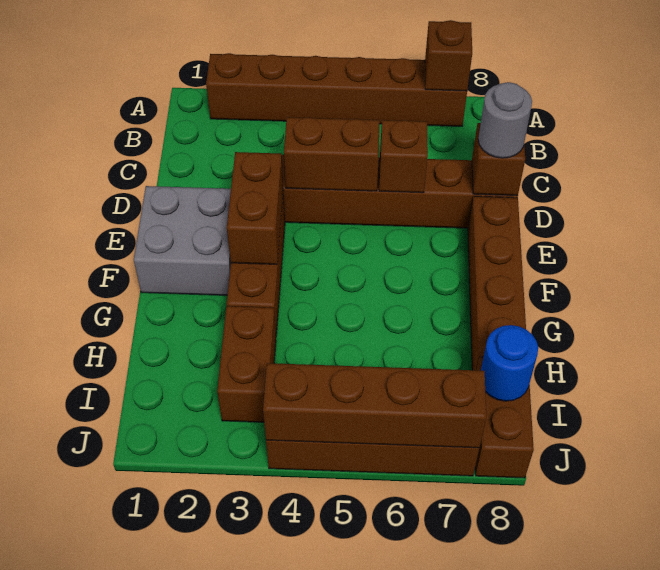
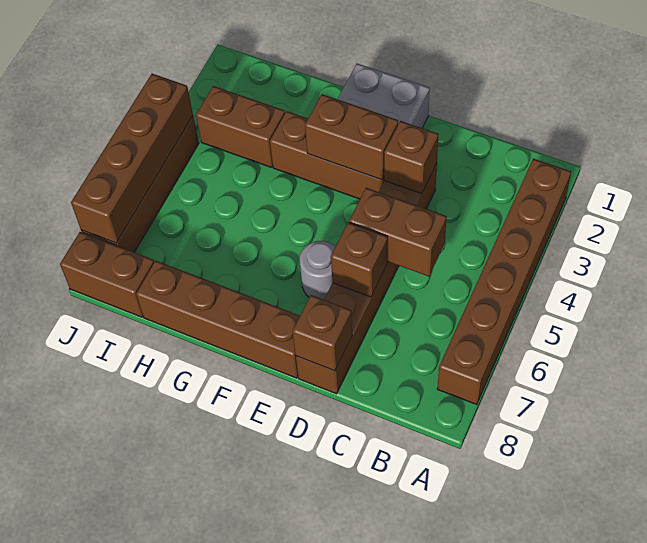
brown 1x1 brick [425,20,472,91] -> brown 1x1 brick moved to [384,121,439,194]
brown 1x2 brick [284,117,380,191] -> brown 1x2 brick turned to [349,188,447,276]
grey 1x1 round brick [478,82,532,158] -> grey 1x1 round brick moved to [300,241,335,300]
blue 1x1 round brick [481,325,538,401] -> none

